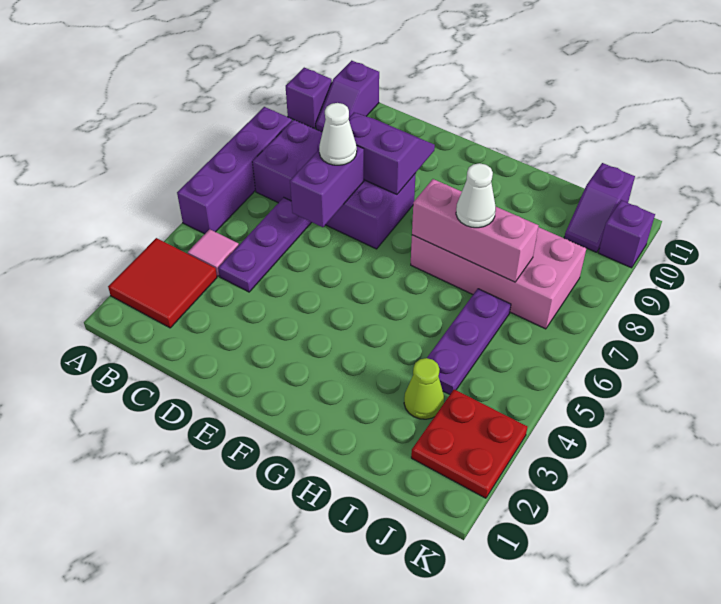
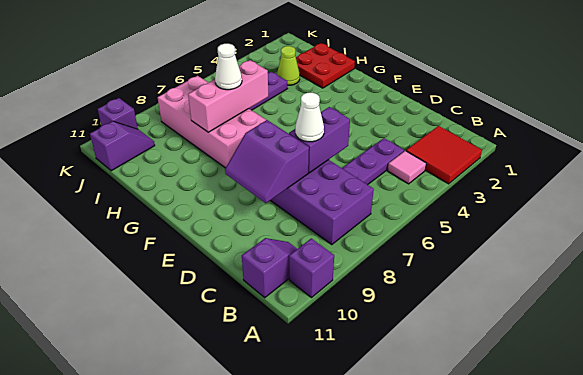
purple 1x4 brick [177,107,292,234] -> none
pink 1x3 brick [412,179,538,282] -> pink 1x3 brick turned to [188,60,268,132]
red 2x2 plate [411,389,527,498] -> red 2x2 plate moved to [296,43,355,88]

